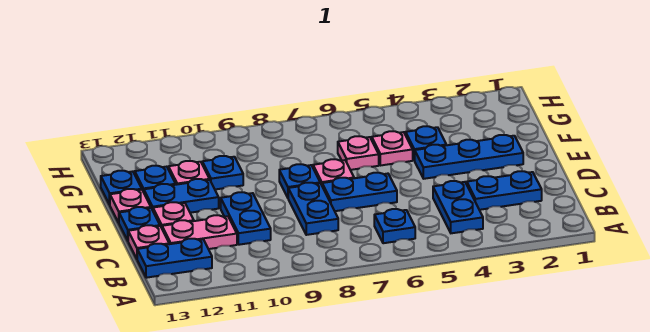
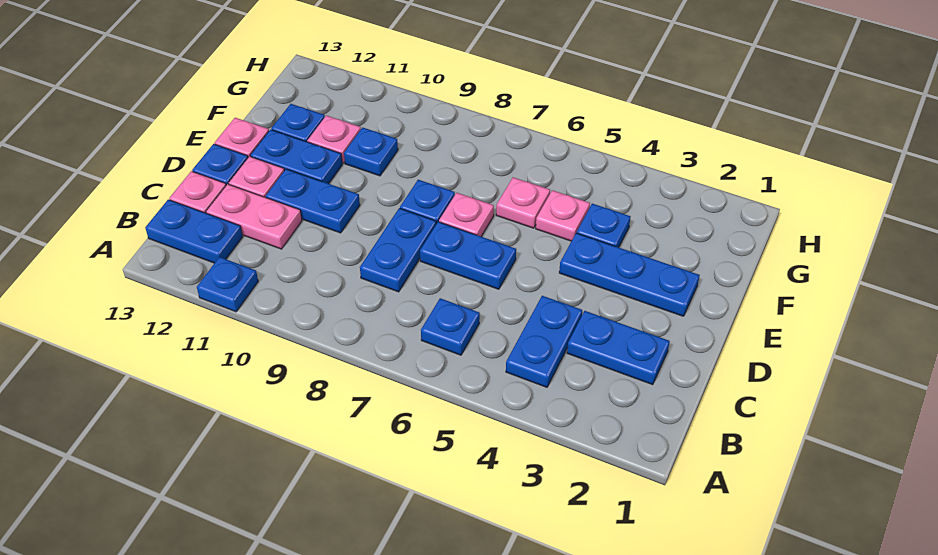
blue 1x2 plate [221,192,271,245] -> blue 1x2 plate turned to [266,169,360,233]
blue 1x1 plate [101,171,142,205] -> blue 1x1 plate moved to [197,257,258,312]

